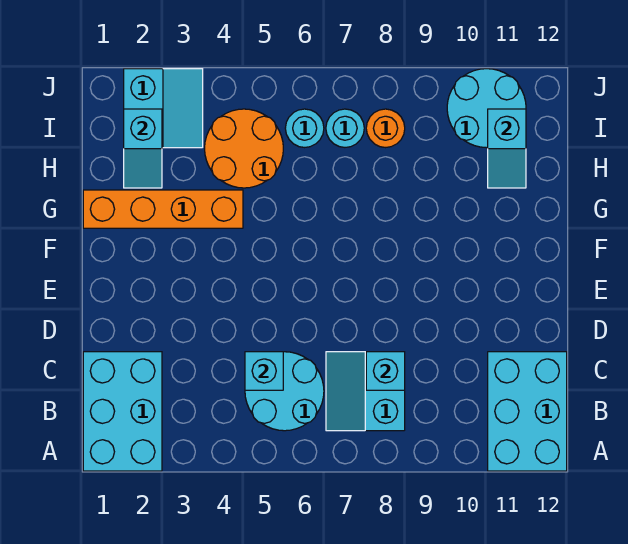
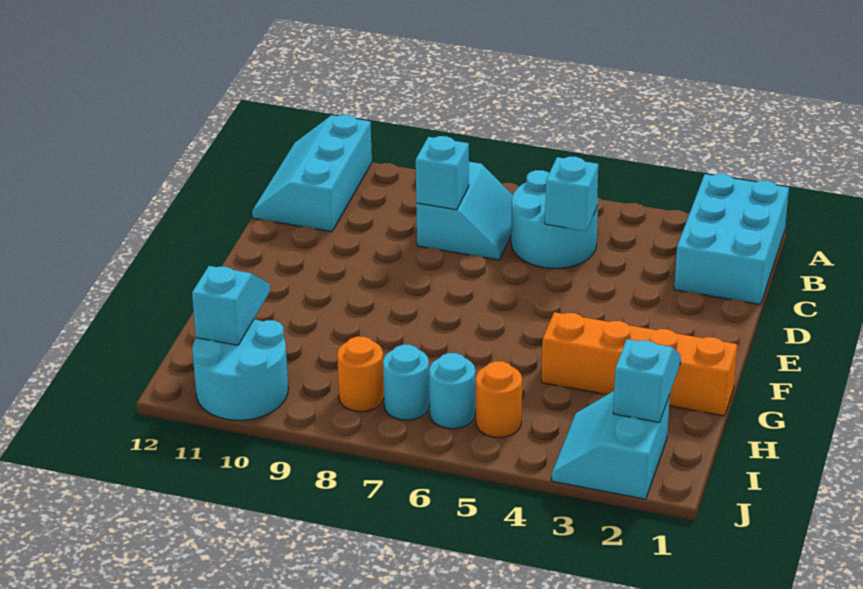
cyan 2x3 brick [488,352,567,471] -> cyan 2x3 slope [252,115,372,232]
orange 2x2 round brick [205,109,283,188] -> orange 1x1 round brick [475,361,522,437]

